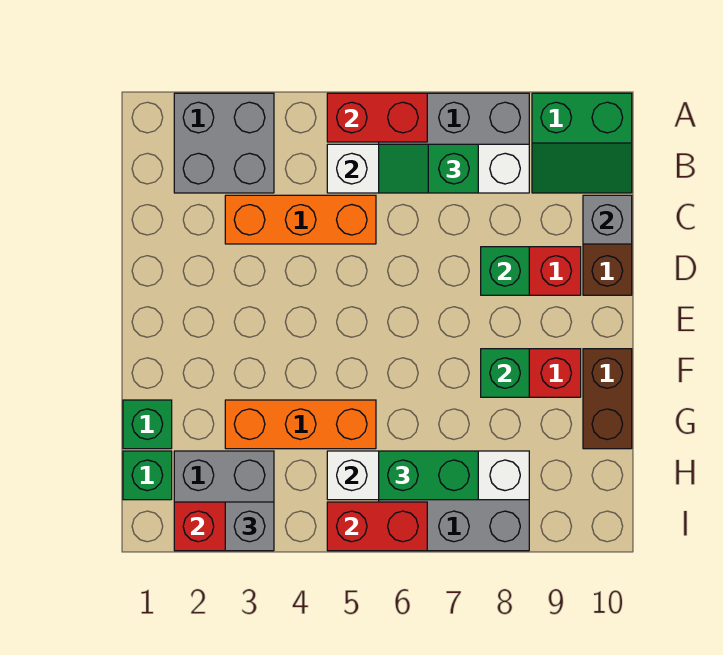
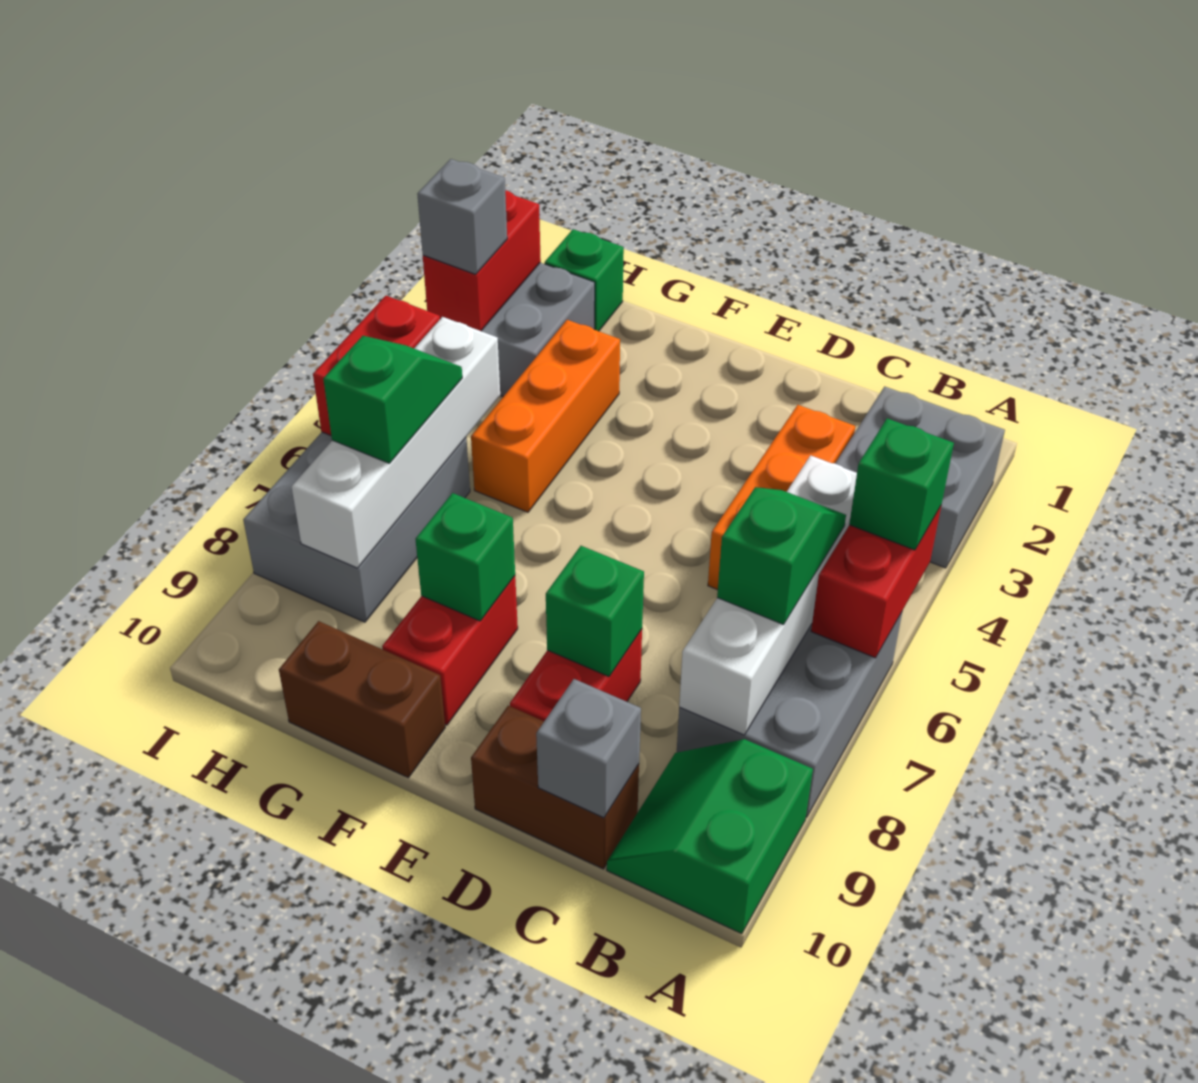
green 1x1 brick [123,400,172,449] -> green 1x1 brick moved to [849,418,954,550]
green 1x2 brick [379,451,478,500] -> green 1x2 slope [323,336,462,463]

